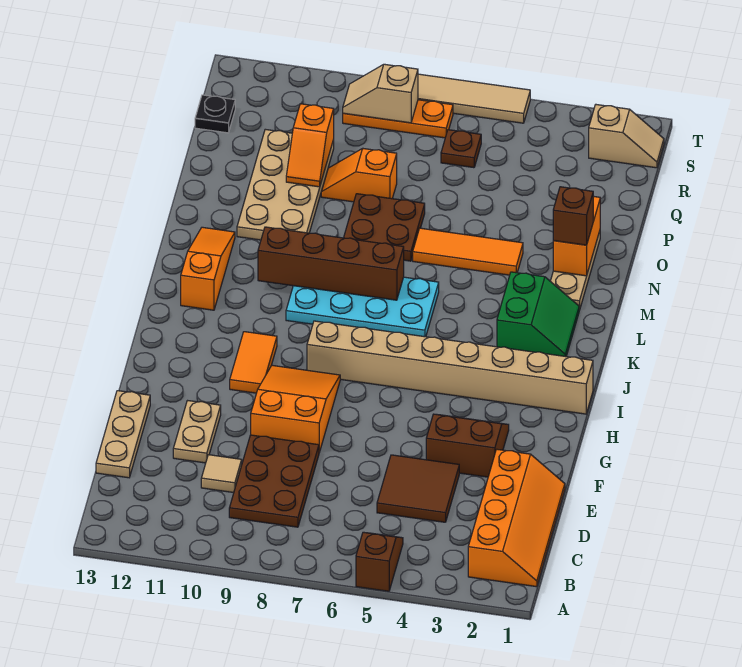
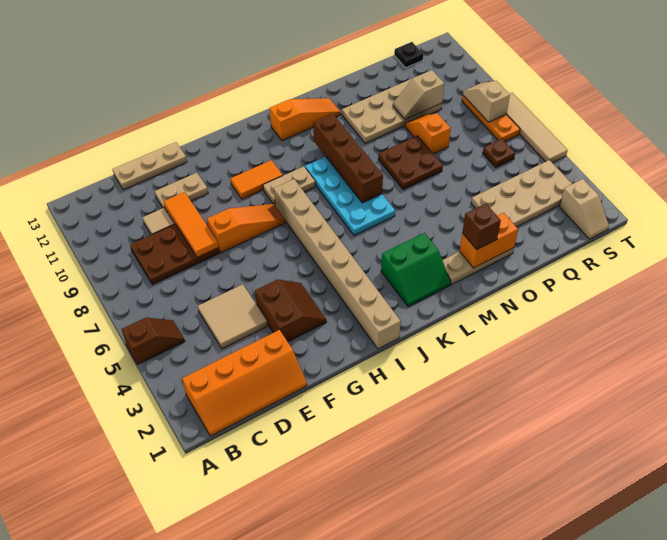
brown 2x2 tile [377,455,459,522] -> tan 2x2 tile [198,284,268,349]
orange 2x3 slope [251,365,340,452] -> orange 1x3 slope [207,204,285,253]
none -> tan 1x2 plate [263,166,316,205]
orange 1x3 tile [413,228,523,275] -> orange 1x3 tile moved to [164,192,219,257]
none -> tan 2x4 plate [471,160,572,227]
orange 1x2 slope [286,104,334,187] -> tan 1x2 slope [393,70,444,119]

